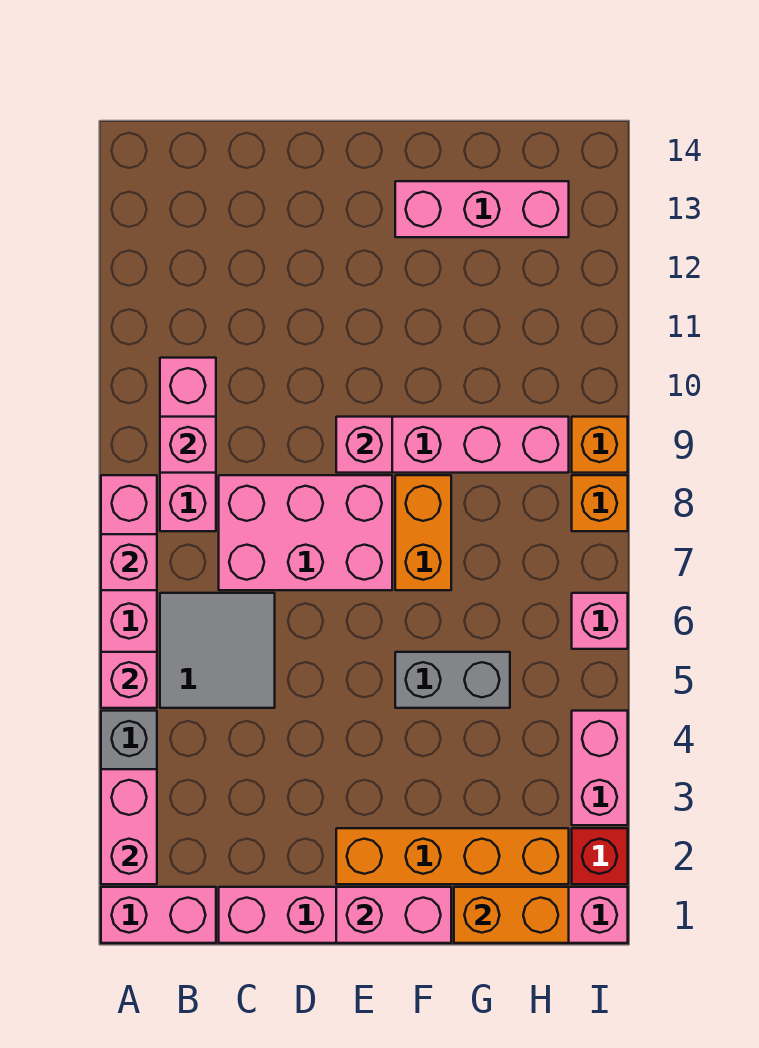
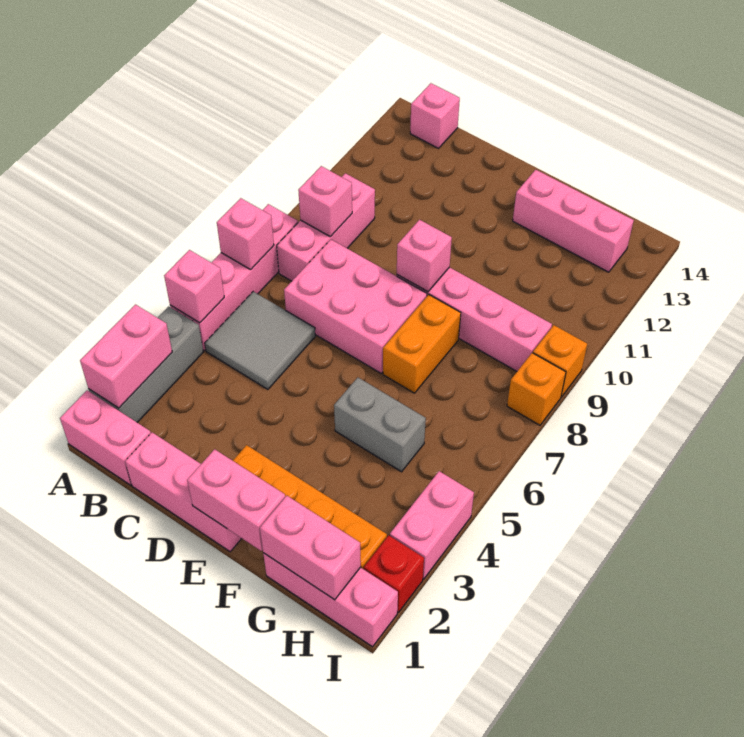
orange 1x2 brick [454,887,569,943] -> pink 1x2 brick [260,496,361,600]
pink 1x1 brick [572,593,628,649] -> pink 1x1 brick moved to [410,83,460,148]

